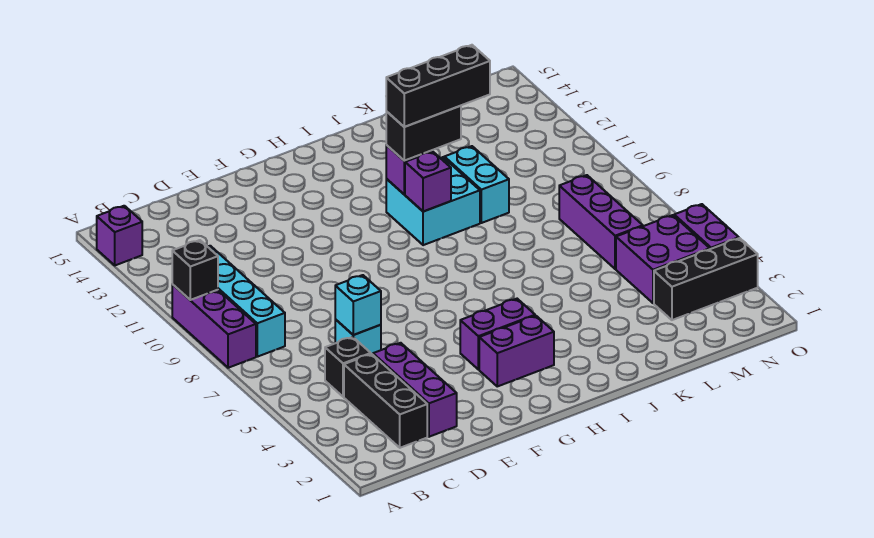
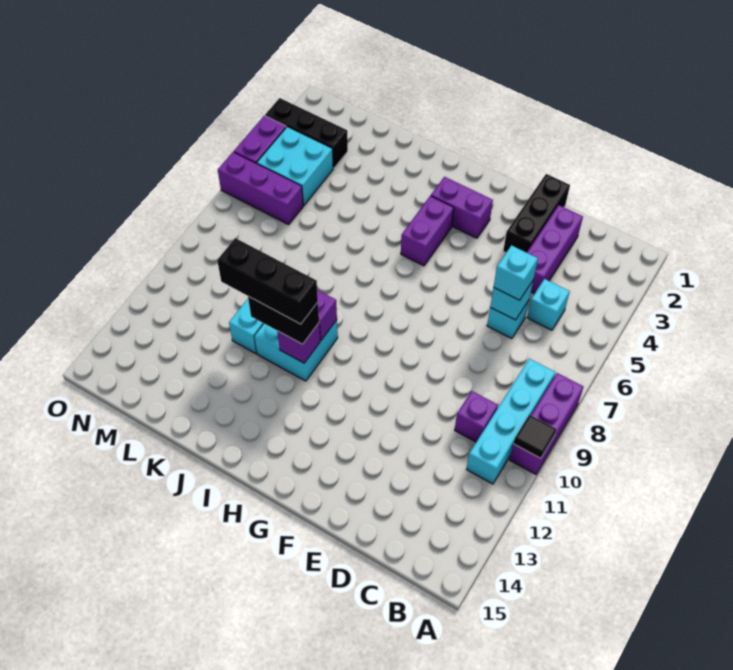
black 1x1 brick [172,240,218,300] -> black 1x1 tile [513,415,557,458]
purple 1x1 brick [97,206,142,265] -> purple 1x1 brick moved to [455,391,498,442]
black 1x3 brick [344,354,427,448] -> black 1x3 brick moved to [503,174,570,253]
black 1x1 brick [325,337,371,397] -> cyan 1x1 brick [527,279,570,330]
none -> cyan 1x1 brick [494,245,538,300]
purple 1x2 brick [460,299,535,369] -> purple 1x2 brick turned to [401,196,454,266]
purple 2x2 brick [616,215,710,303] -> cyan 2x2 brick [257,127,333,205]
purple 1x3 brick [559,175,643,269] -> purple 1x3 brick turned to [218,152,303,225]

